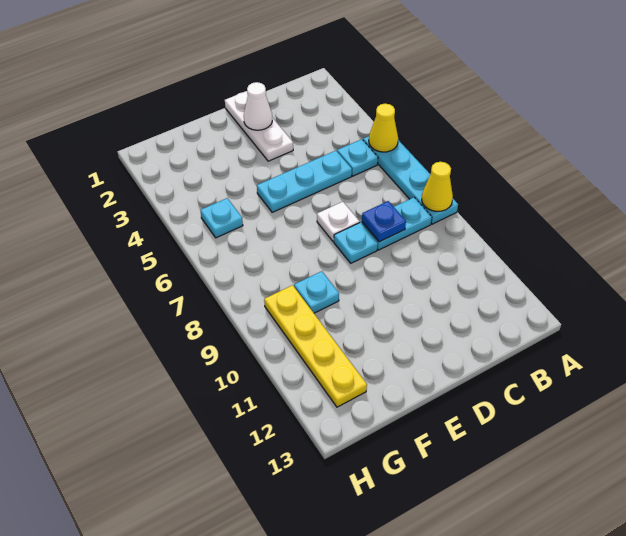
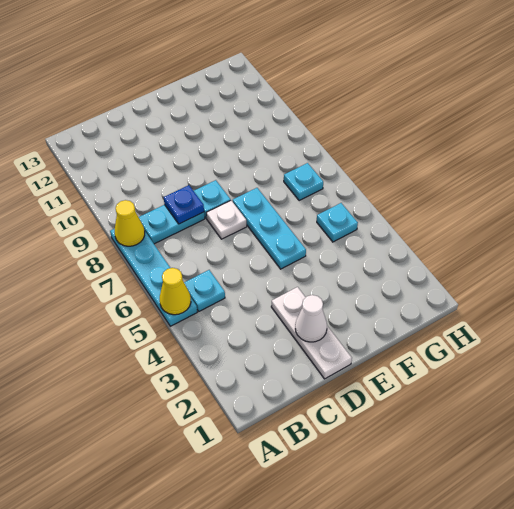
cyan 1x3 plate [257,151,352,212] -> cyan 1x3 plate turned to [233,188,306,269]
cyan 1x1 plate [294,271,339,313] -> cyan 1x1 plate moved to [284,163,323,201]
yellow 1x4 plate [264,285,367,407] -> none

